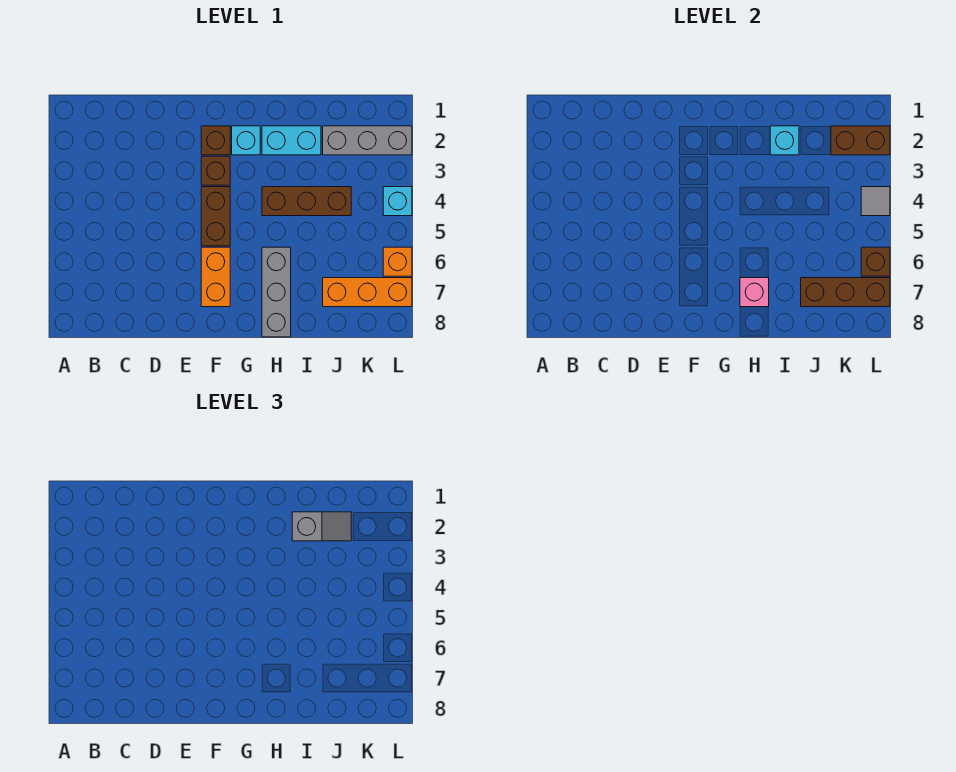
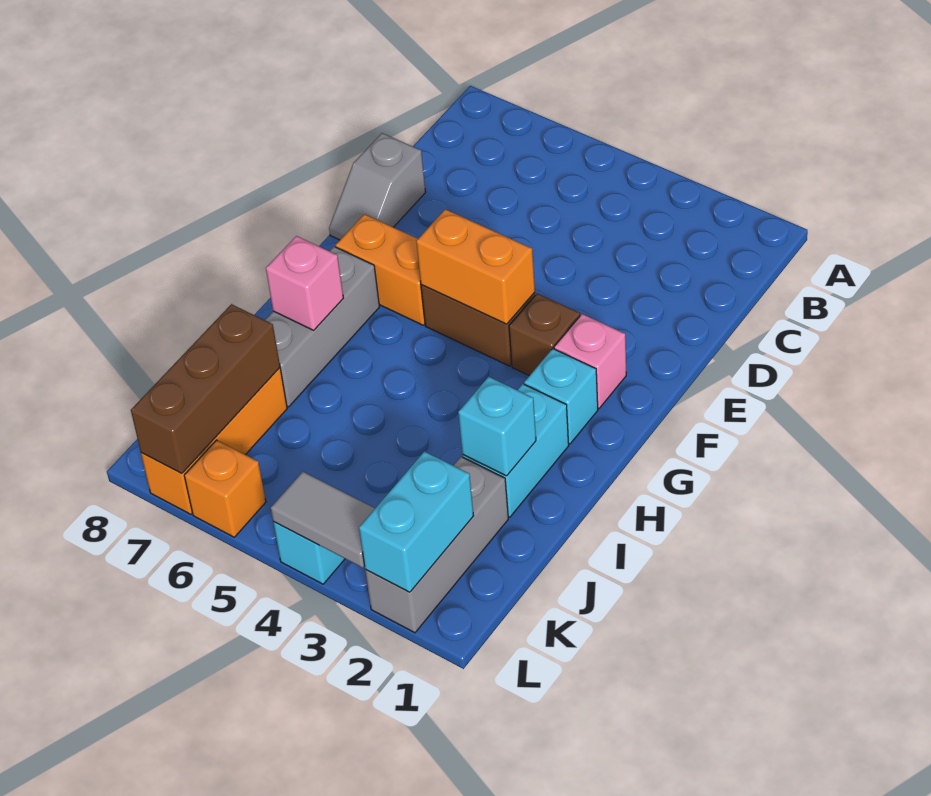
brown 1x1 brick [201,126,230,155] -> pink 1x1 brick [554,314,626,408]
none -> orange 1x2 brick [416,209,535,324]
brown 1x3 brick [262,187,351,216] -> none
grey 1x3 brick [262,247,291,337] -> grey 1x3 brick turned to [265,247,380,407]
grey 1x2 slope [292,512,351,541] -> grey 1x2 slope moved to [329,133,426,240]
brown 1x2 brick [831,126,890,155] -> cyan 1x2 brick [359,451,474,592]
grey 1x1 tile [861,187,890,216] -> grey 1x2 tile [271,472,375,568]
brown 1x1 brick [861,247,890,276] -> none

